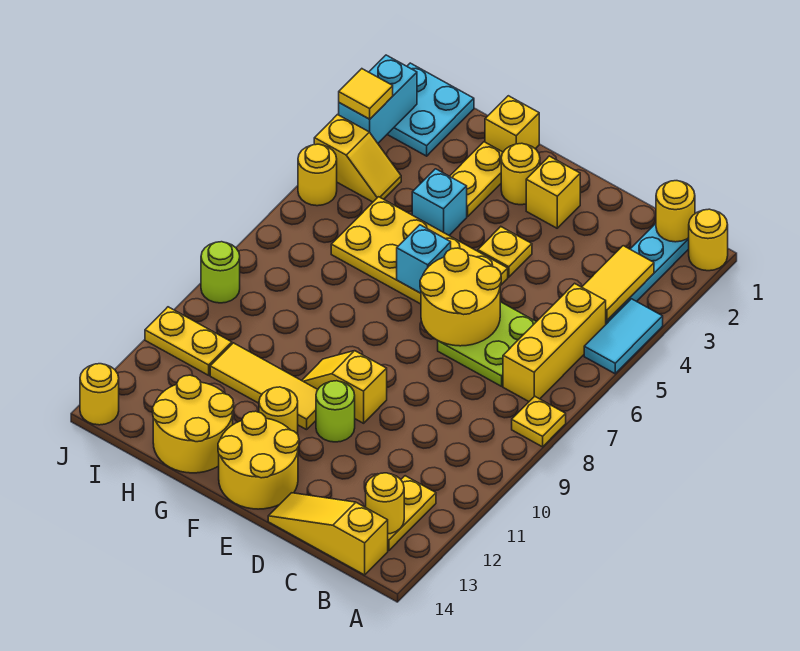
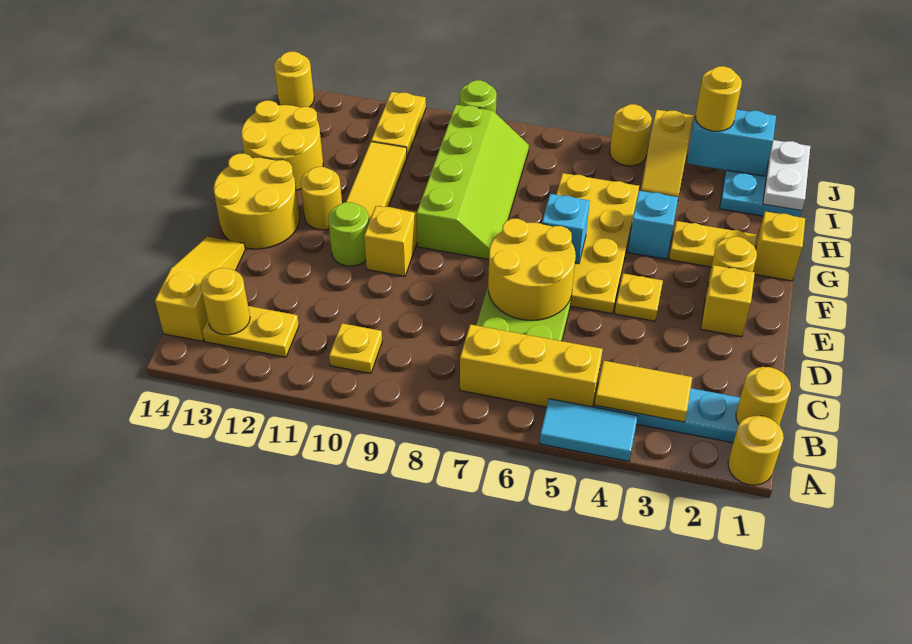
yellow 1x1 plate [512,396,566,447] -> yellow 1x1 plate moved to [329,323,382,373]
none -> lime 2x4 slope [417,105,529,259]
none -> white 1x2 plate [763,140,810,211]
yellow 1x1 tile [339,69,393,119] -> yellow 1x1 round brick [695,66,742,131]

